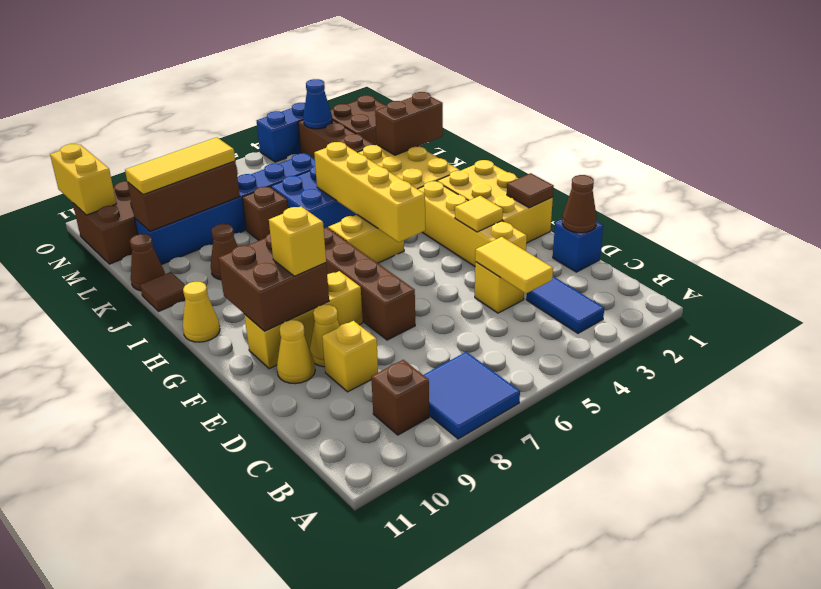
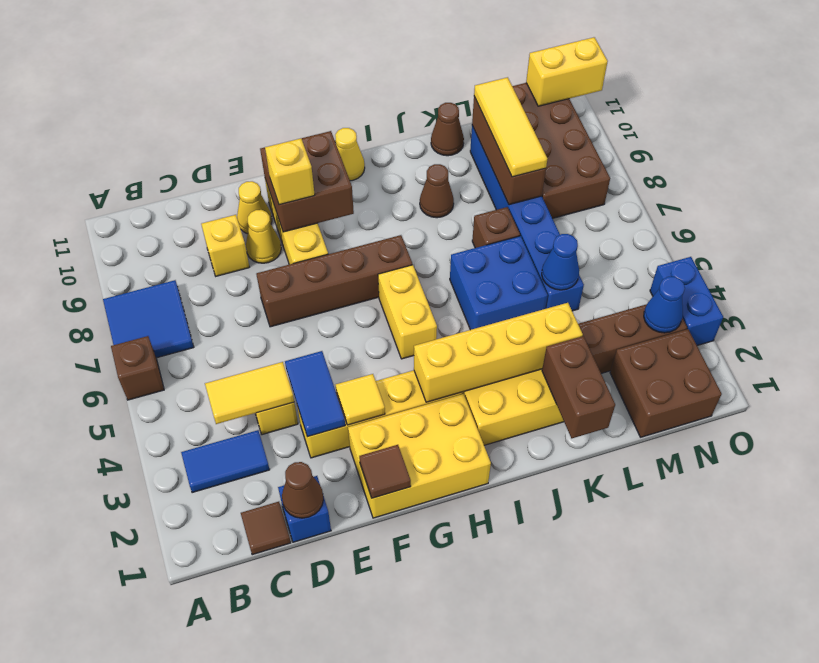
brown 1x1 brick [371,360,429,435] -> brown 1x1 brick moved to [111,336,164,400]
none -> blue 1x2 tile [285,351,345,437]
yellow 1x4 brick [314,142,425,242] -> yellow 1x4 brick moved to [414,303,583,402]
brown 1x1 tile [140,272,185,311] -> brown 1x1 tile moved to [241,502,291,555]
none -> blue 1x1 cone [542,234,579,290]

